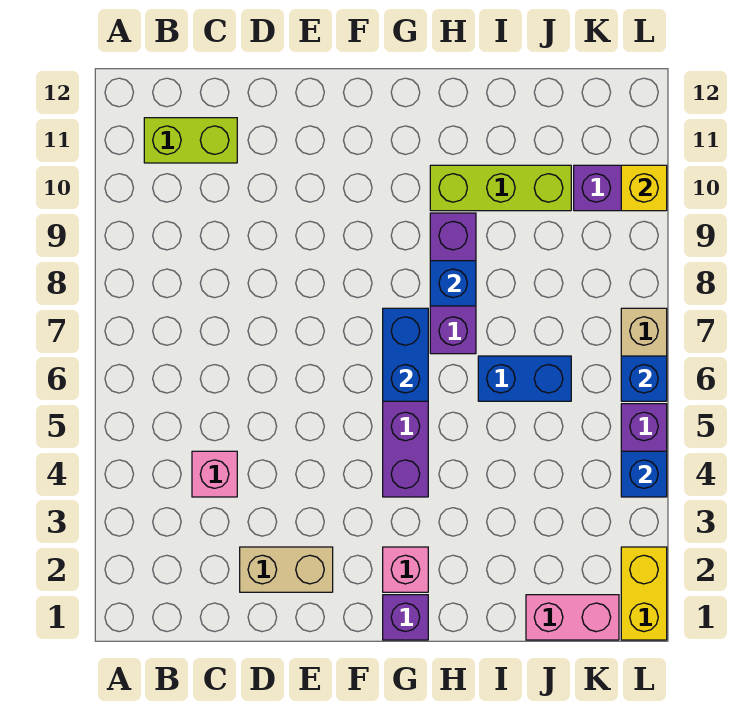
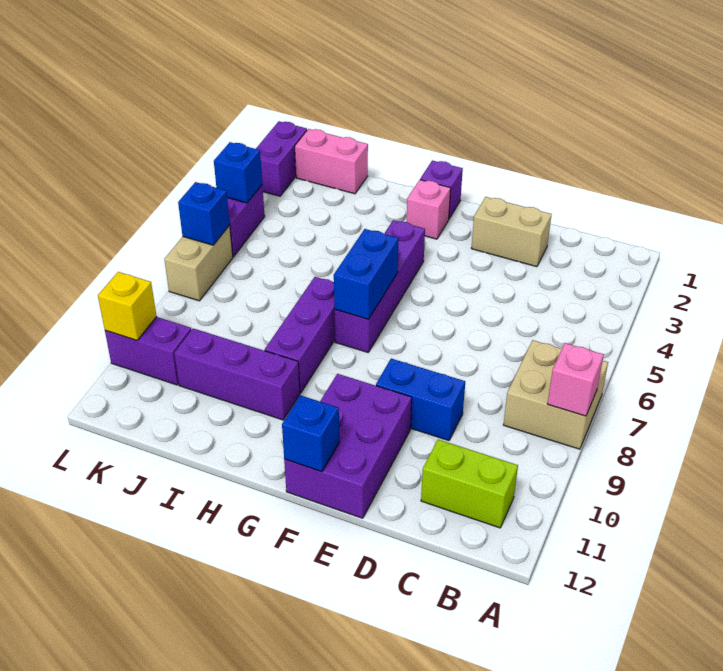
none -> tan 2x2 brick [503,340,608,449]
pink 1x1 brick [192,451,237,497] -> pink 1x1 brick moved to [547,343,604,416]
none -> purple 2x3 brick [284,374,412,518]
blue 1x1 brick [430,261,476,306] -> blue 1x1 brick moved to [282,395,339,472]
lime 1x3 brick [430,165,571,211] -> purple 1x3 brick [174,328,300,420]
blue 1x2 brick [478,356,571,401] -> blue 1x2 brick moved to [376,359,465,441]
yellow 1x2 brick [621,547,667,640] -> purple 1x2 brick [256,121,307,196]

